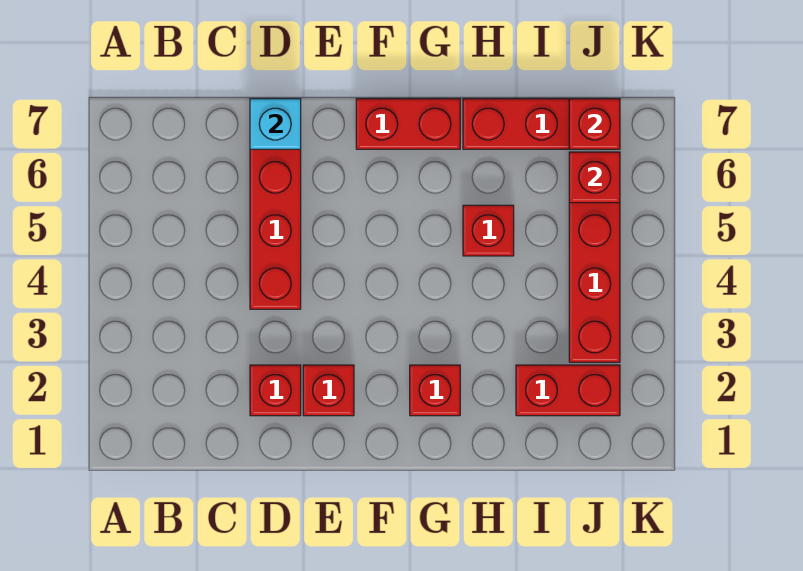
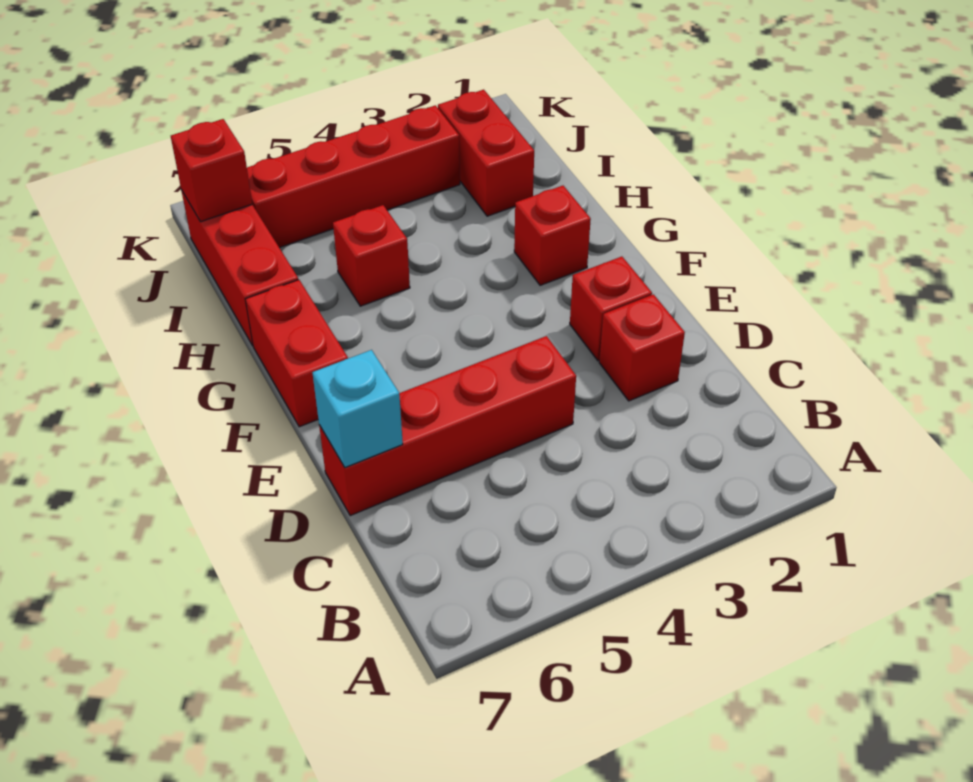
red 1x1 brick [569,152,620,203] -> none

